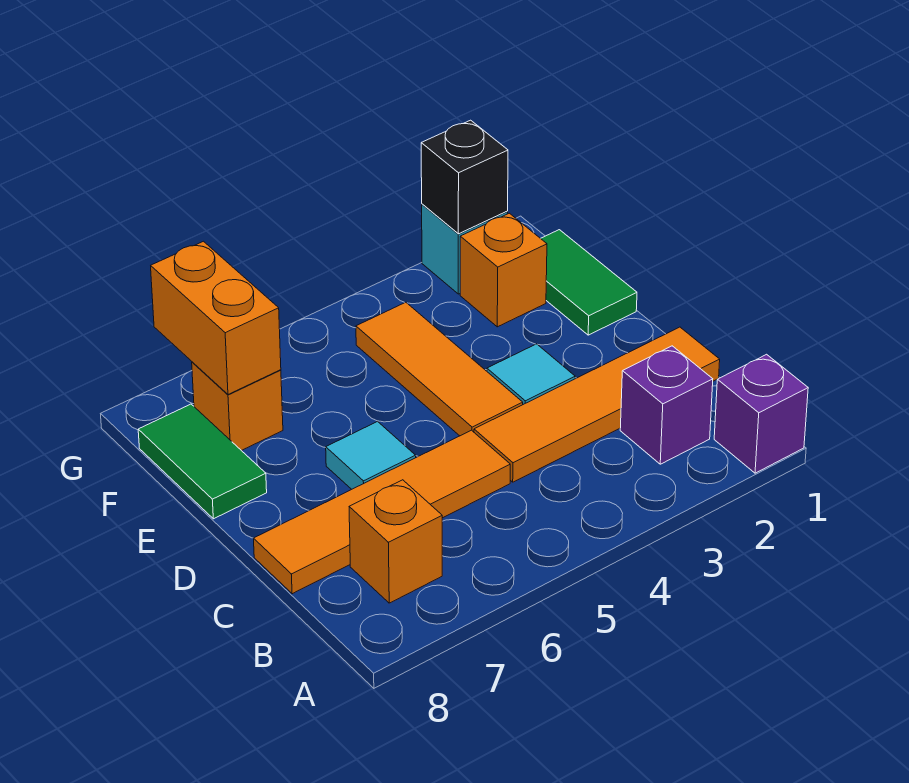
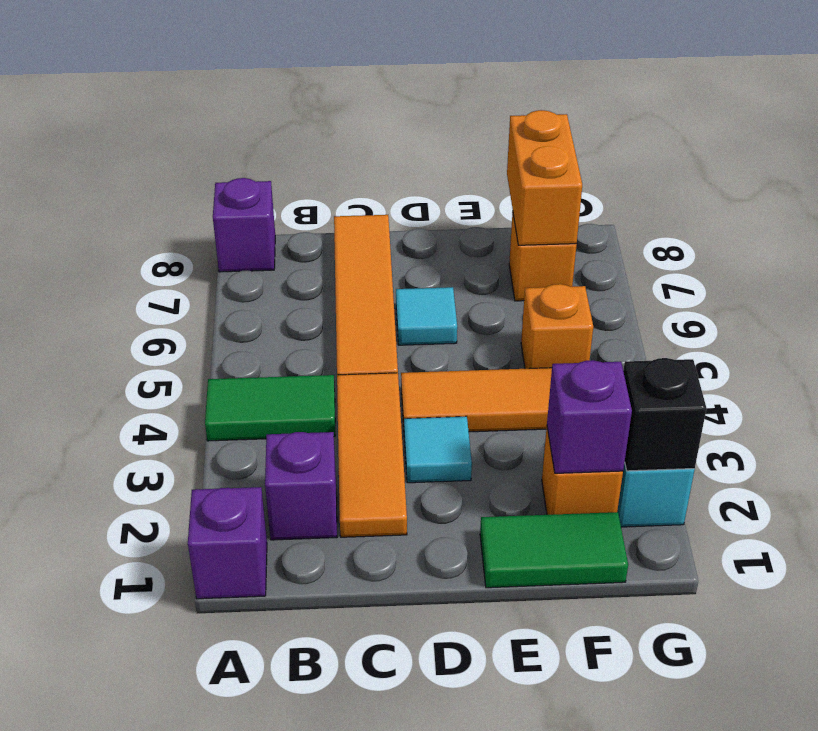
none -> purple 1x1 brick [213,178,275,272]
orange 1x1 brick [349,480,442,603] -> orange 1x1 brick moved to [521,284,593,369]
orange 1x4 tile [474,327,720,482] -> orange 1x3 tile [337,373,407,537]
green 1x2 tile [138,404,267,519] -> green 1x2 tile moved to [205,375,335,441]
none -> purple 1x1 brick [547,360,632,473]
orange 1x2 brick [151,241,281,394] -> orange 1x2 brick turned to [507,110,582,245]

